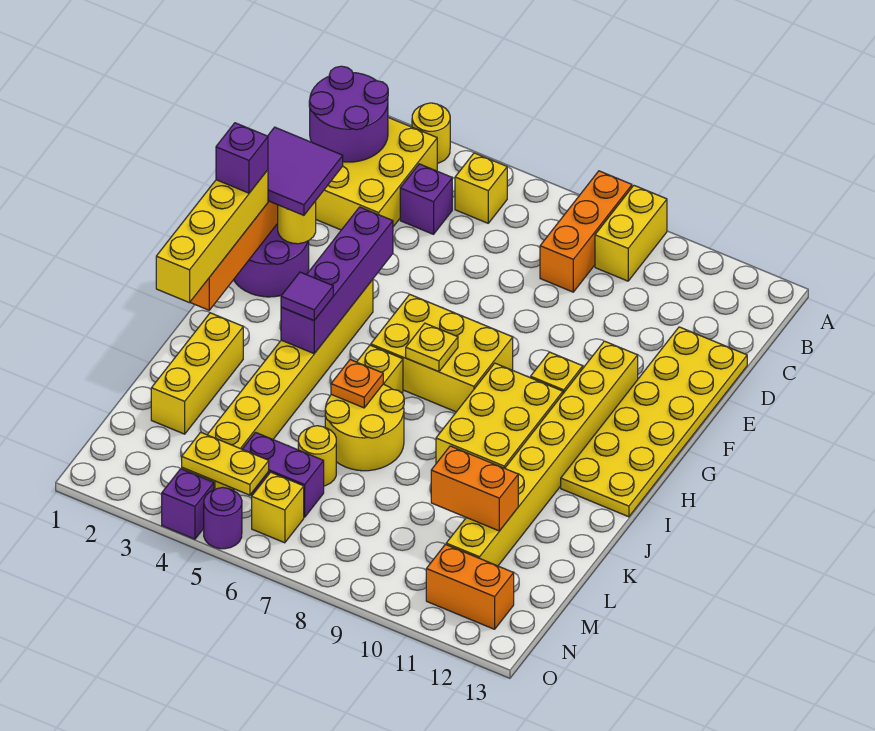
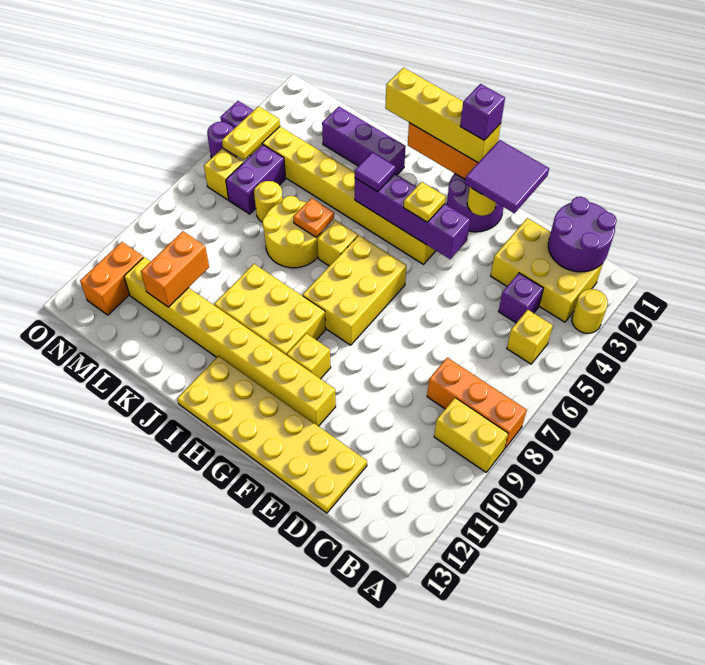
yellow 1x1 plate [406,323,458,372] -> yellow 1x1 plate moved to [404,182,446,222]
yellow 1x3 brick [151,313,243,434] -> purple 1x3 brick [322,107,406,175]

